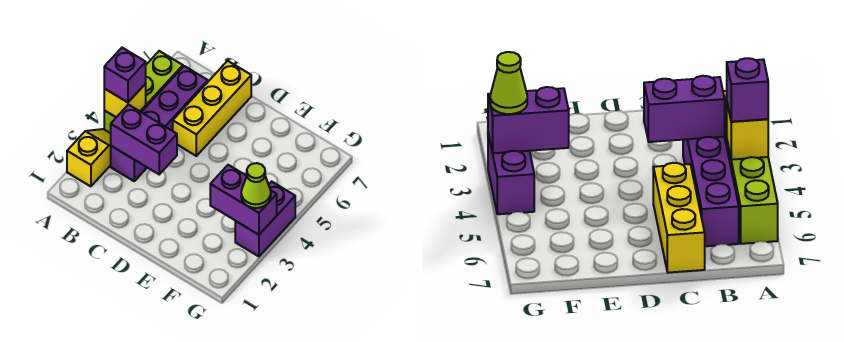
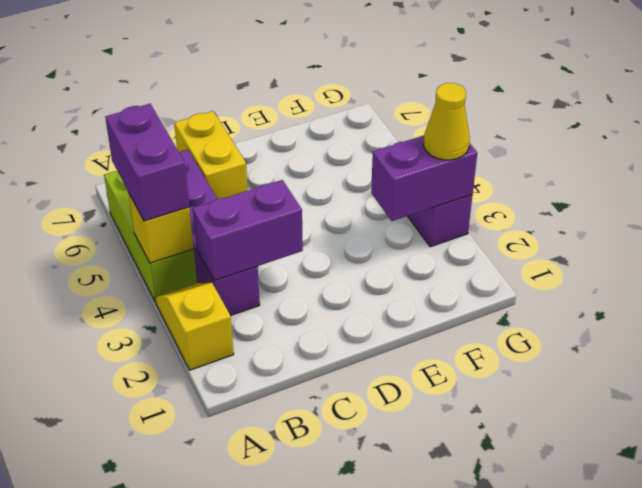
purple 1x1 brick [104,48,146,102] -> purple 1x2 brick [105,104,189,221]
yellow 1x3 brick [173,61,251,156] -> yellow 1x2 brick [174,111,248,199]
lime 1x1 cone [241,163,271,208] -> yellow 1x1 cone [424,83,470,160]

